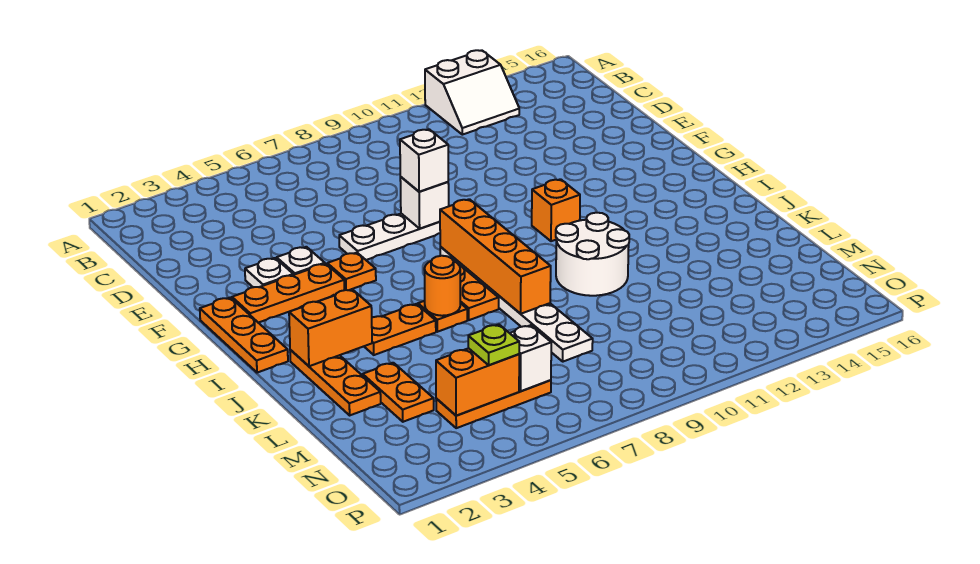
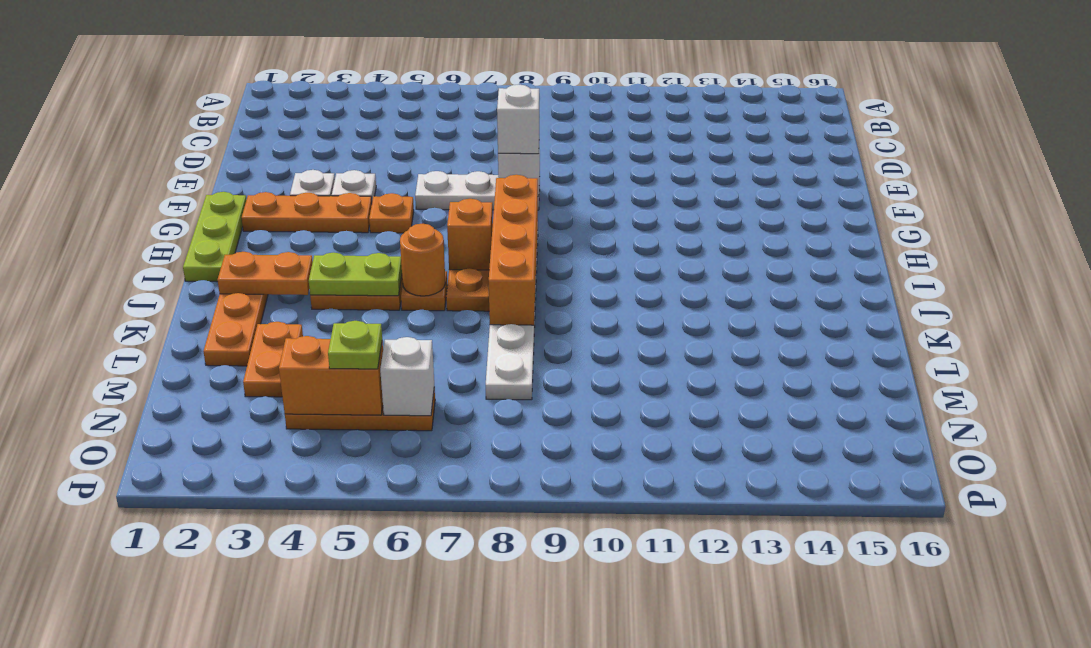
white 2x2 slope [425,50,519,135] -> none
orange 1x3 plate [200,297,288,373] -> lime 1x3 plate [183,192,246,282]
orange 1x1 brick [532,179,580,241] -> orange 1x1 brick moved to [447,199,493,270]
orange 1x2 brick [289,289,372,366] -> orange 1x2 plate [218,252,313,295]
none -> lime 1x2 plate [309,252,402,296]
white 2x2 round brick [556,213,629,296] -> none

